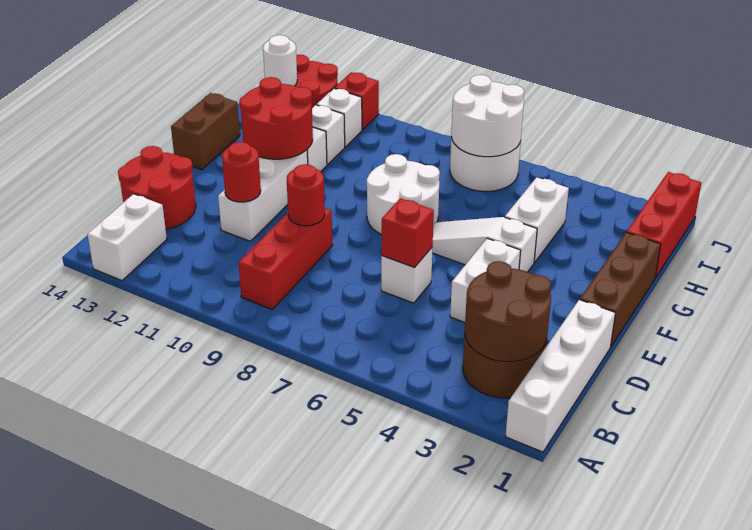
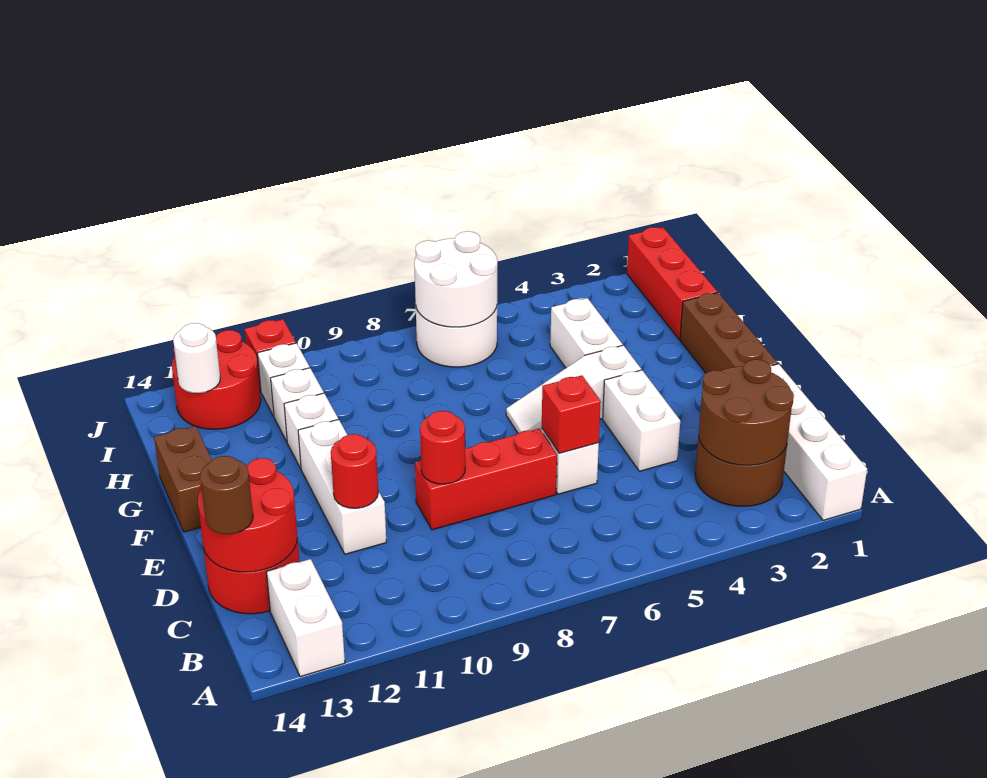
red 1x3 brick [238,208,332,309] -> red 1x3 brick turned to [415,429,557,530]
none -> brown 1x1 round brick [200,456,253,534]
white 2x2 round brick [367,154,440,235] -> none
red 2x2 round brick [239,77,313,159] -> red 2x2 round brick moved to [198,458,297,572]

